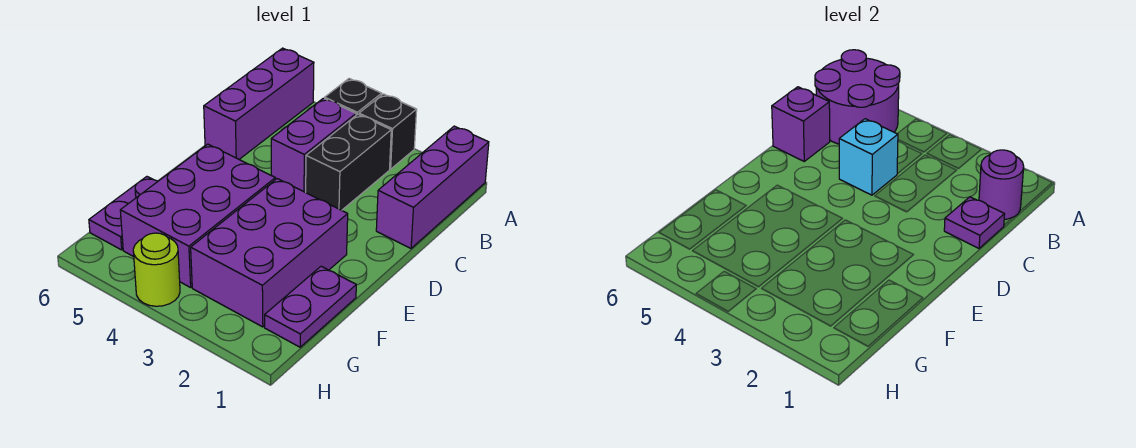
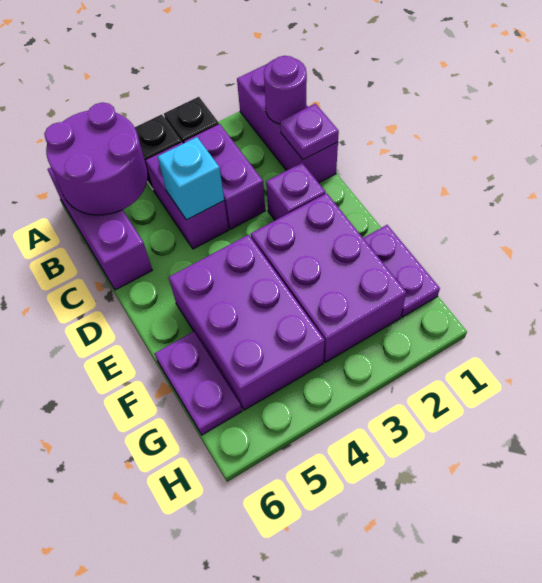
black 1x2 brick [306,114,391,210] -> purple 1x2 brick [184,124,265,229]
purple 1x1 brick [772,87,830,161] -> purple 1x1 brick moved to [266,163,326,220]
lime 1x1 round brick [133,233,180,306] -> none

